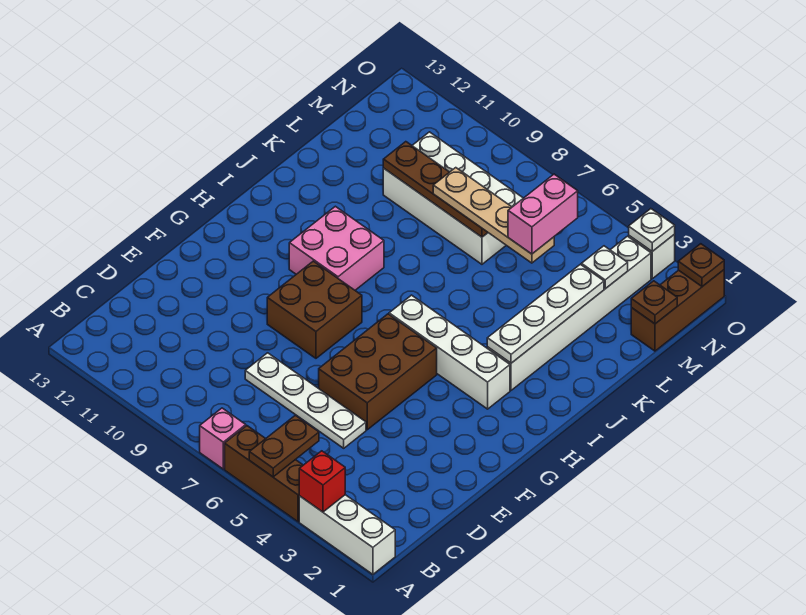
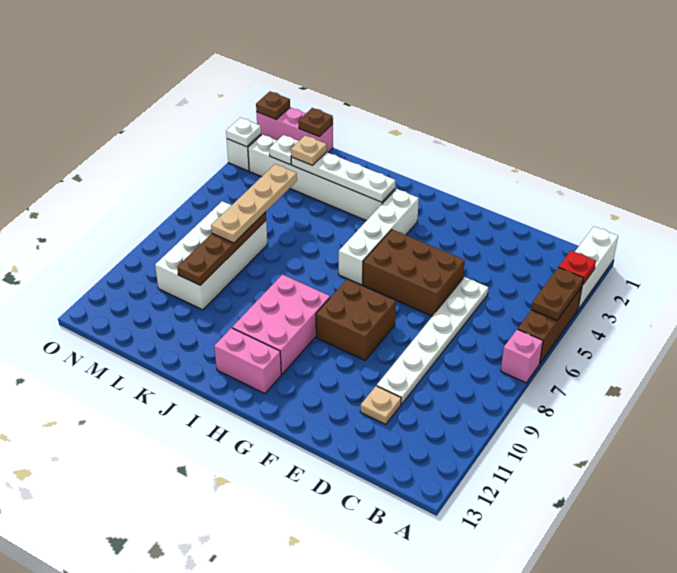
red 1x1 brick [299,451,345,512] -> red 1x1 plate [559,251,596,284]
brown 1x2 plate [249,415,319,477] -> brown 1x2 plate turned to [531,267,584,320]
white 1x4 plate [245,353,366,448] -> white 1x6 plate [377,277,488,404]
none -> tan 1x1 plate [360,386,401,424]
pink 2x2 brick [289,206,384,290] -> pink 2x3 brick [232,275,330,374]
none -> tan 1x1 plate [291,135,327,166]
pink 1x2 brick [508,174,578,254] -> pink 1x2 brick moved to [214,328,281,394]
brown 1x3 brick [631,270,724,351] -> pink 1x3 brick [256,107,333,152]

